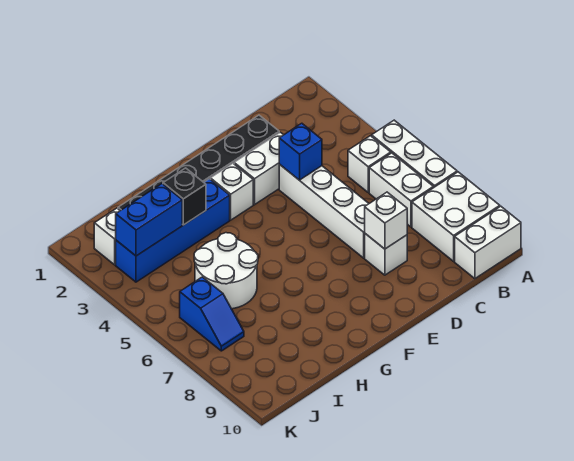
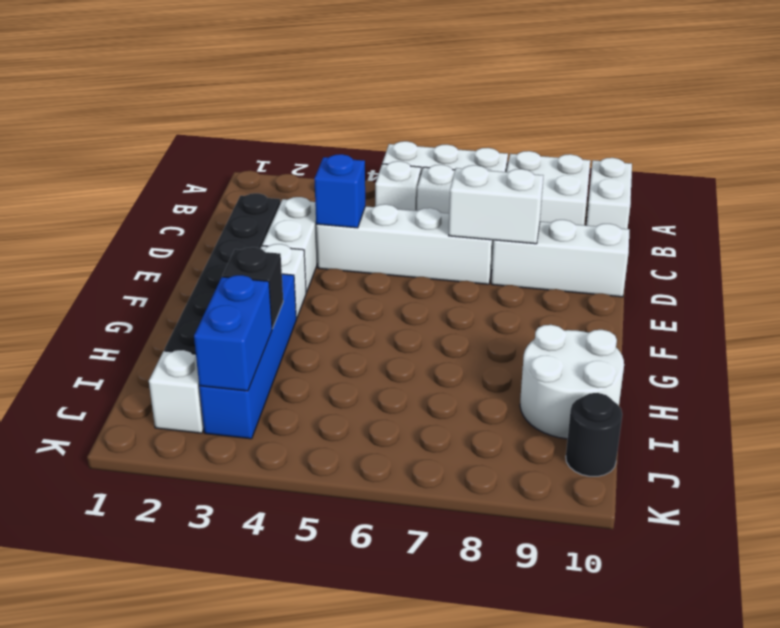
white 1x1 brick [365,234,407,275] -> white 1x3 brick [491,220,629,297]
white 1x1 brick [365,192,407,249] -> white 1x2 brick [449,165,543,244]
white 2x2 round brick [194,233,258,309] -> white 2x2 round brick moved to [520,325,624,439]
blue 1x2 slope [180,277,244,351] -> none
none -> black 1x1 round brick [566,393,622,476]

